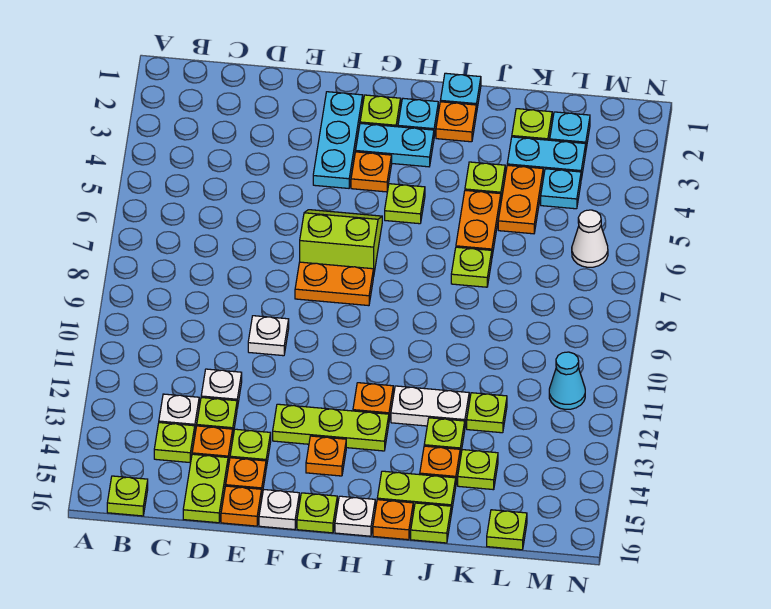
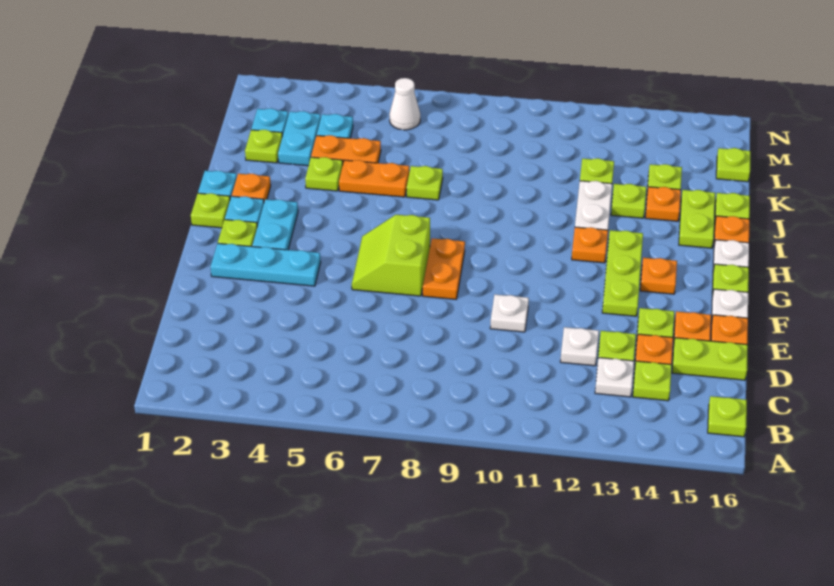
orange 1x1 plate [351,152,392,192] -> none
lime 1x1 plate [385,184,425,224] -> lime 1x1 plate moved to [191,193,230,228]
cyan 1x1 cone [549,352,585,409] -> none

